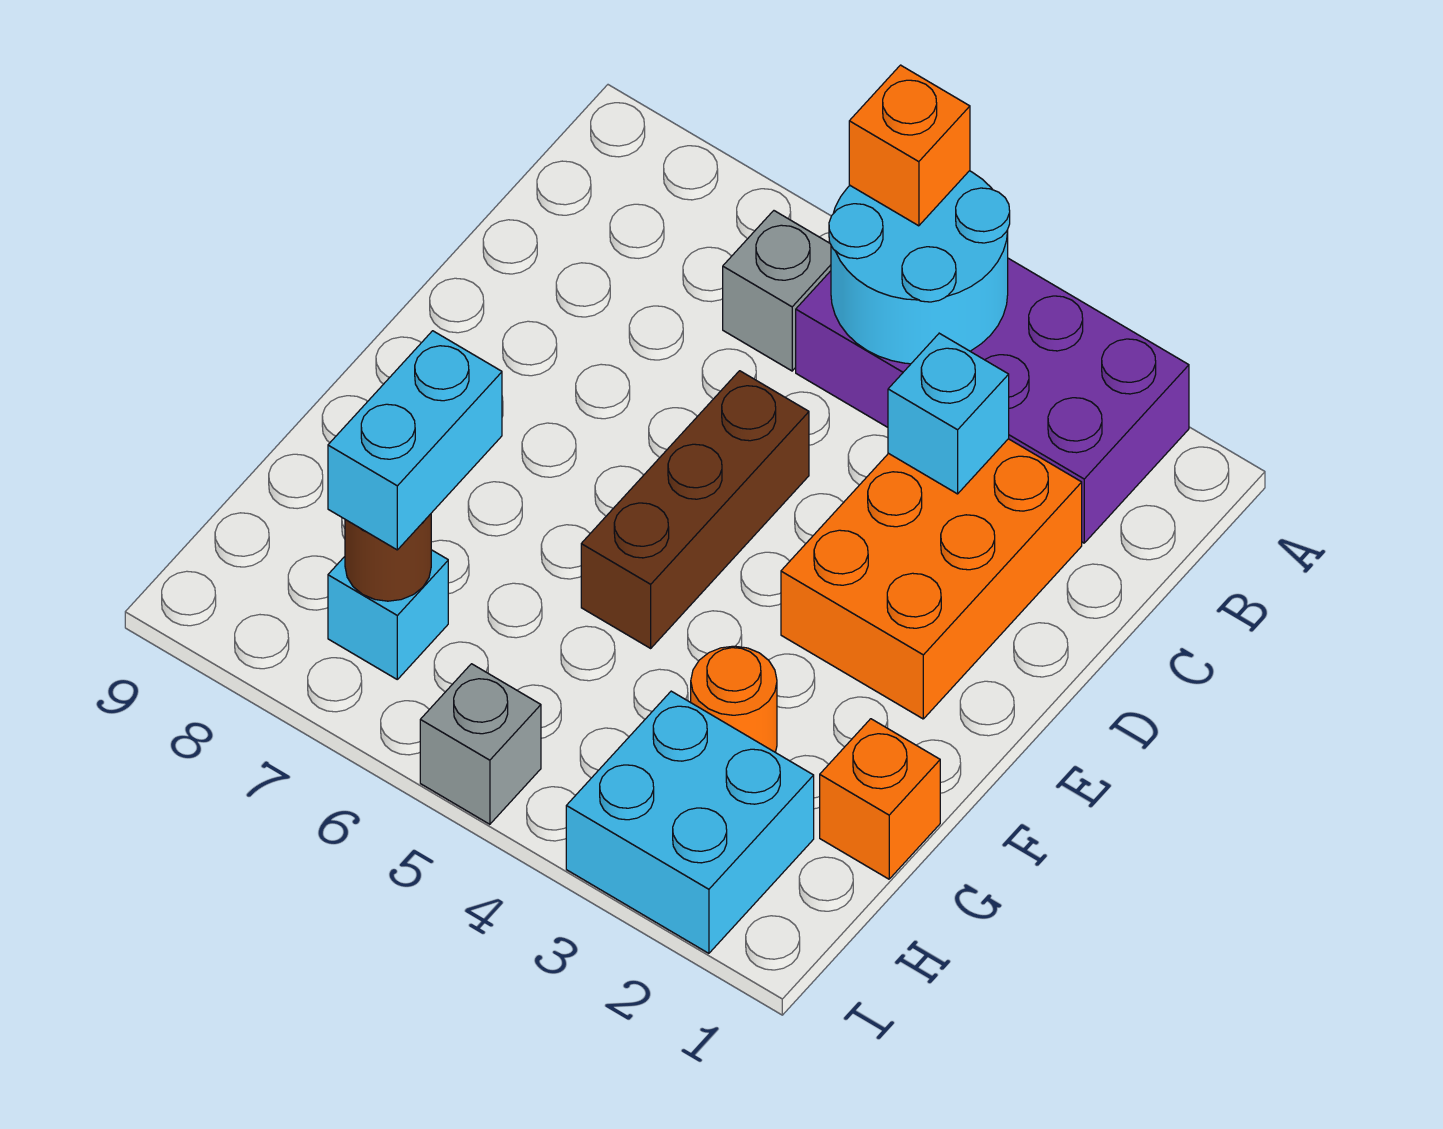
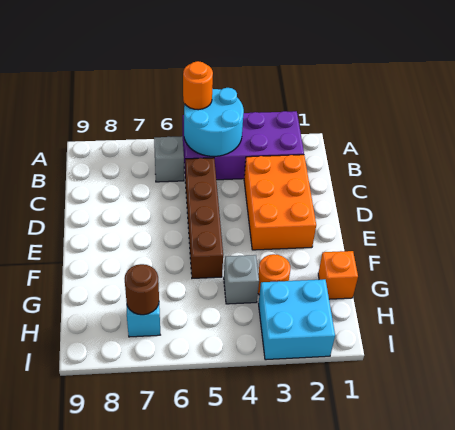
orange 1x1 brick [849,65,970,226] -> orange 1x1 round brick [183,61,213,110]
cyan 1x1 brick [888,333,1009,494] -> none
brown 1x3 brick [581,371,809,648] -> brown 1x4 brick [185,158,223,278]
cyan 1x2 brick [328,331,502,550] -> none
grey 1x1 brick [420,664,541,824] -> grey 1x1 brick moved to [224,255,259,304]

